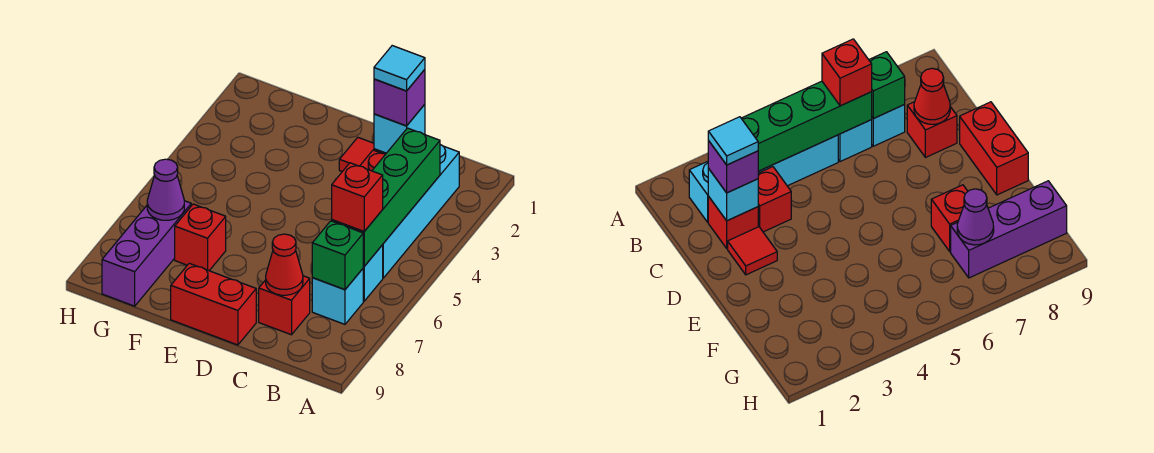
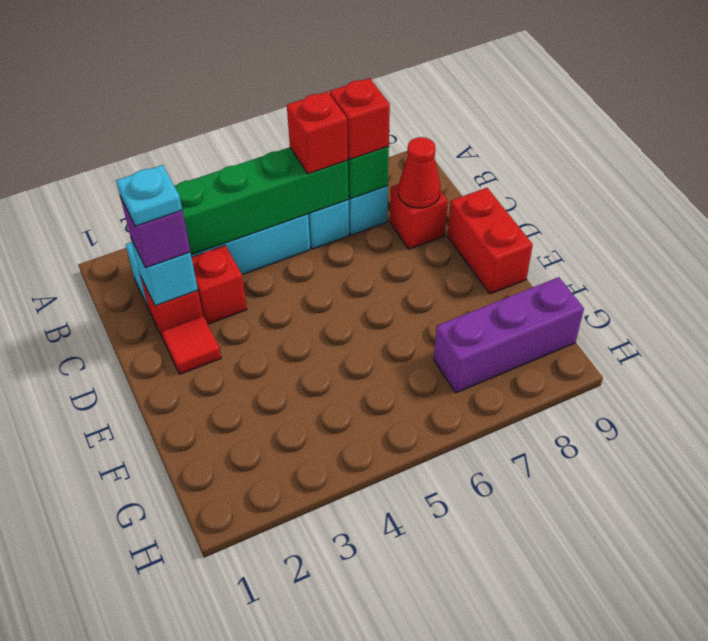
cyan 1x1 tile [374,46,425,91] -> cyan 1x1 plate [116,165,182,226]
red 1x1 brick [175,204,226,271] -> red 1x1 brick moved to [330,78,390,159]
purple 1x1 cone [147,159,184,220] -> none

